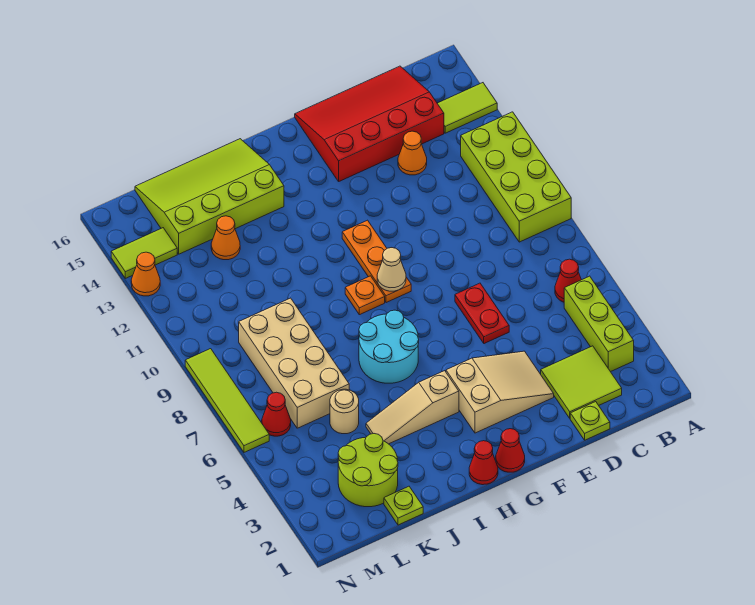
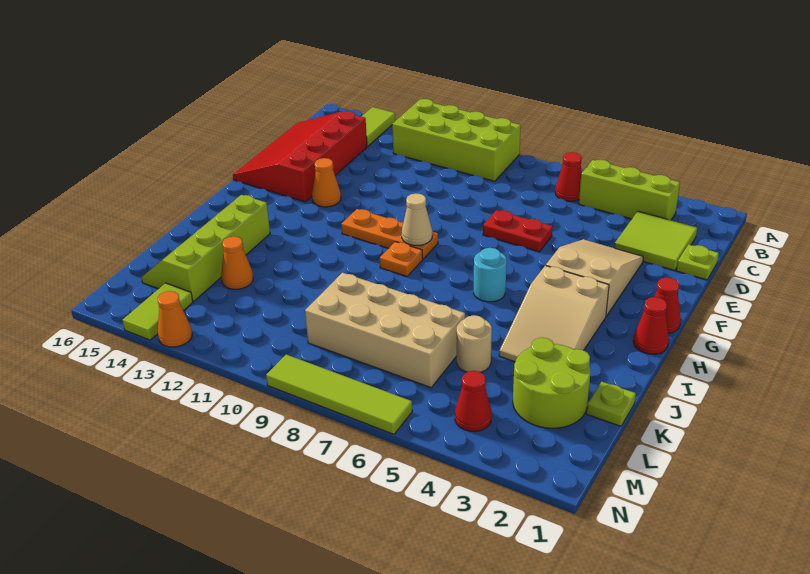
orange 1x1 cone [398,131,427,175] -> orange 1x1 cone moved to [312,158,341,207]
tan 1x3 slope [366,371,459,444] -> tan 2x3 slope [499,266,609,362]
cyan 2x2 round brick [359,310,419,383] -> cyan 1x1 round brick [474,248,507,302]
lime 3x4 slope [135,139,284,254] -> lime 2x4 slope [141,195,270,302]
red 1x1 cone [262,392,291,436] -> red 1x1 cone moved to [455,371,492,432]

